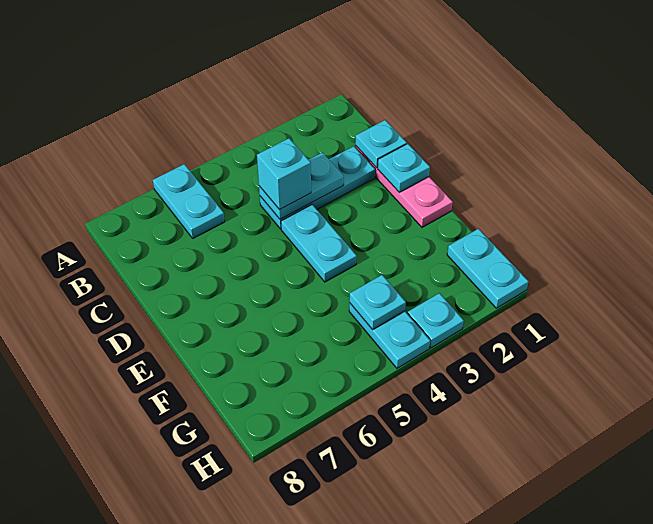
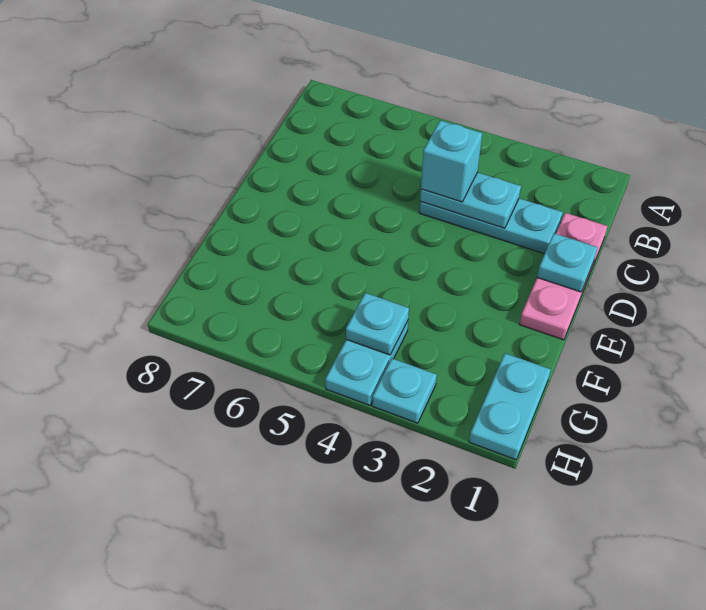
cyan 1x2 plate [153,164,225,238] -> none
cyan 1x1 plate [355,120,407,168] -> none
cyan 1x2 plate [281,205,357,282] -> none

